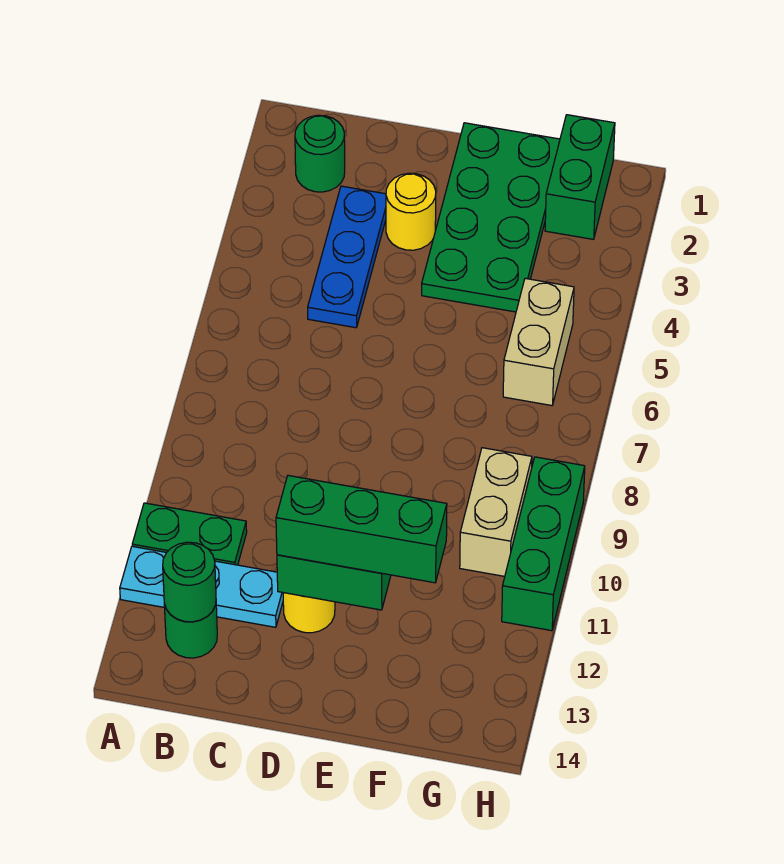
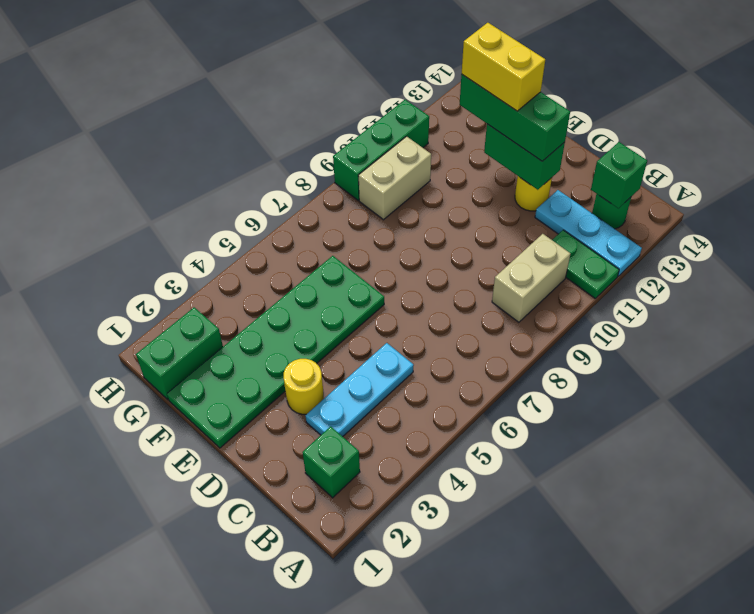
green 1x1 round brick [295,115,345,192] -> green 1x1 brick [303,426,360,498]
green 1x1 round brick [163,542,216,622] -> green 1x1 brick [591,142,647,208]
blue 1x3 plate [308,186,386,328] -> cyan 1x3 plate [306,343,414,436]
green 2x4 plate [422,123,560,312] -> green 2x6 plate [167,256,384,448]
none -> yellow 1x2 brick [462,23,545,111]
tan 1x2 brick [503,278,574,406] -> tan 1x2 brick moved to [492,234,571,322]

